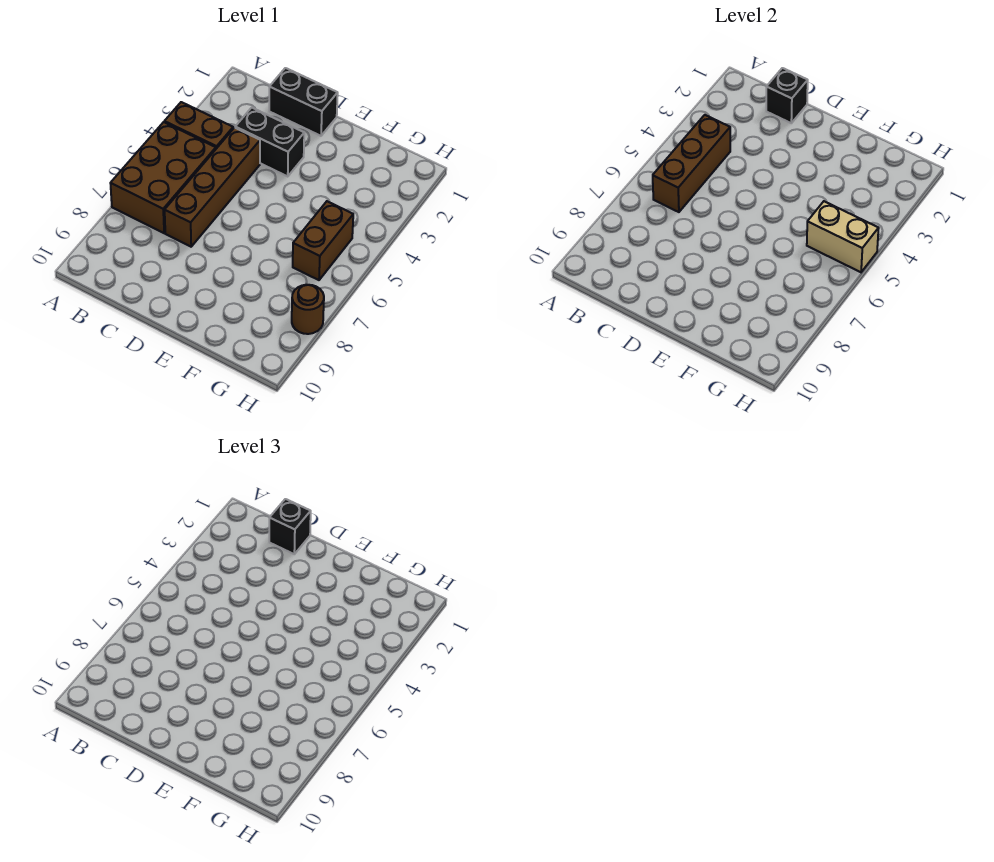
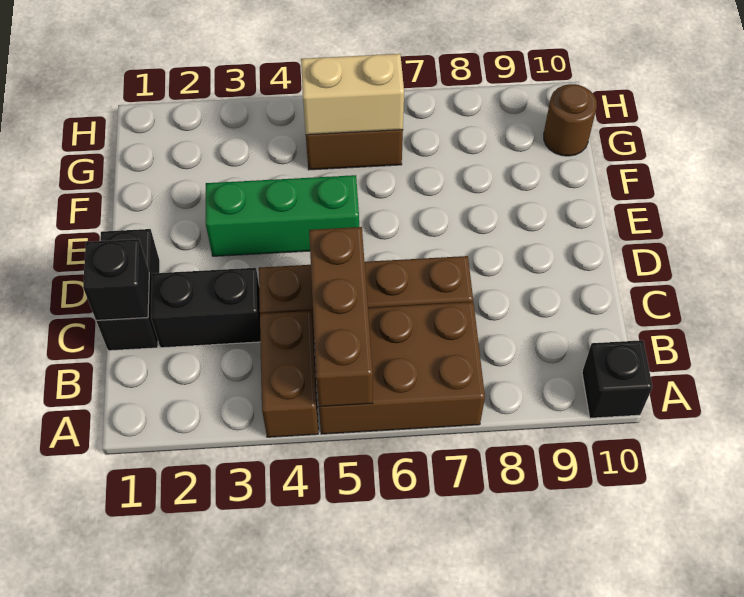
brown 1x3 brick [653,115,730,212] -> brown 1x3 brick turned to [309,227,373,407]
black 1x1 brick [269,499,311,554] -> black 1x1 brick moved to [582,340,652,418]
black 1x2 brick [235,108,304,176] -> black 1x2 brick turned to [151,268,260,348]
none -> green 1x3 brick [206,175,359,256]
tan 1x2 brick [807,201,879,272] -> tan 1x2 brick turned to [301,54,404,135]
brown 1x1 round brick [292,285,324,334] -> brown 1x1 round brick moved to [544,84,597,156]

